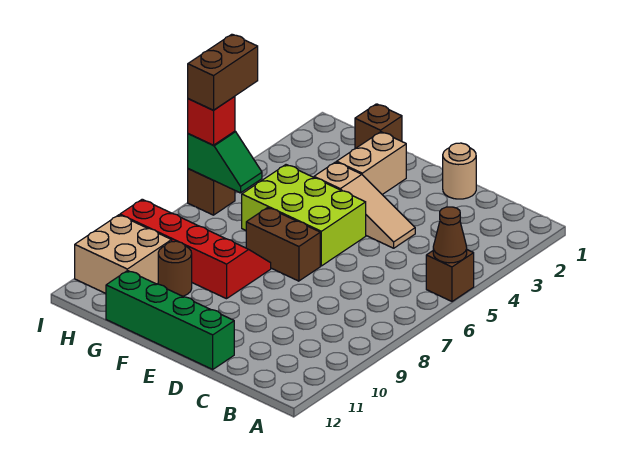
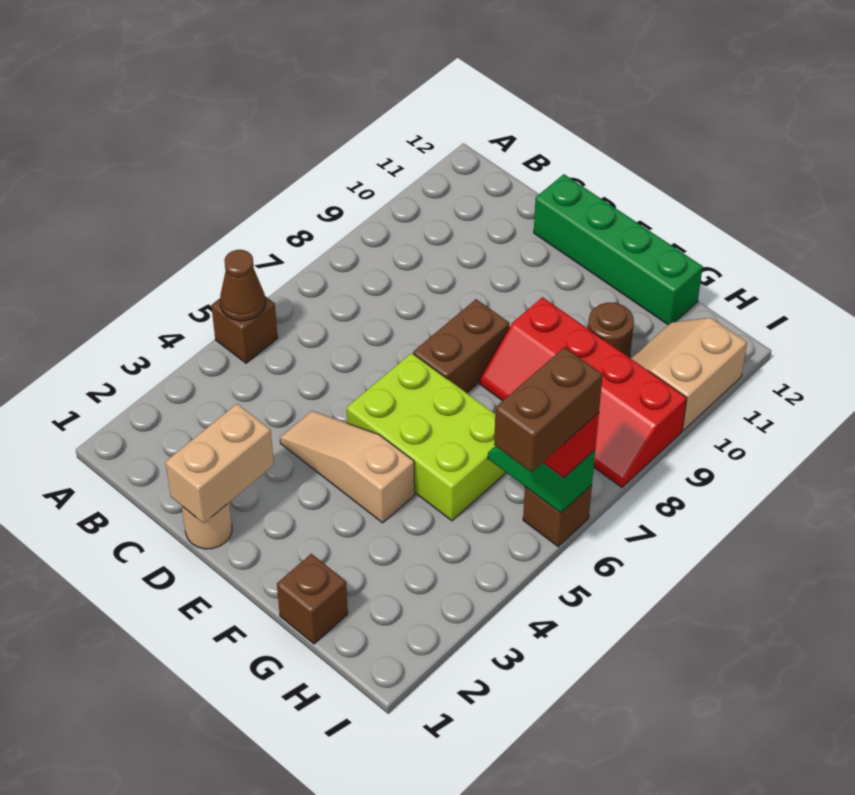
brown 1x2 brick [246,208,320,281] -> brown 1x2 brick turned to [413,299,509,393]
tan 1x2 brick [337,132,406,194] -> tan 1x2 brick moved to [165,404,274,523]
tan 2x2 brick [75,215,172,293] -> tan 2x2 slope [631,318,747,430]

